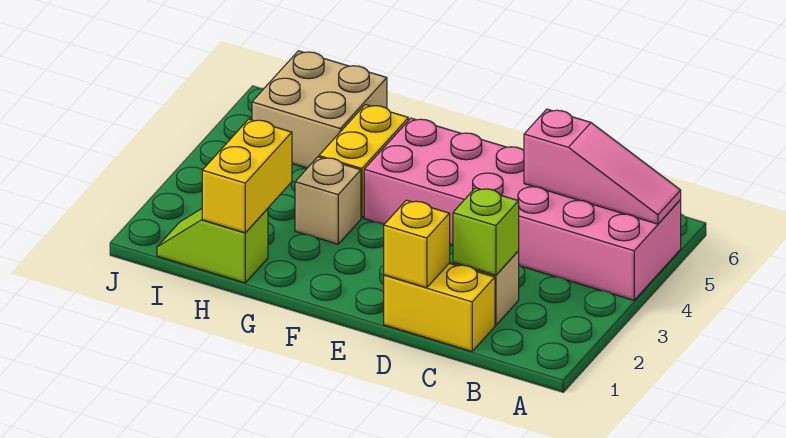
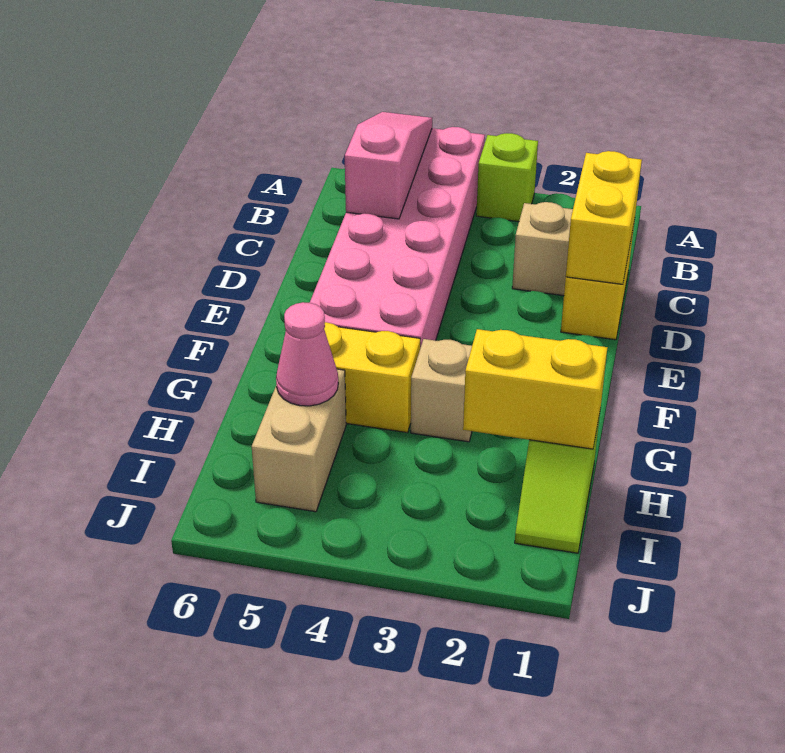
lime 1x1 brick [453,188,519,275] -> lime 1x1 brick moved to [476,133,538,222]
yellow 1x1 brick [384,200,450,288] -> yellow 1x2 brick [566,151,642,284]
tan 2x2 brick [252,51,387,168] -> tan 1x2 brick [252,369,346,512]
none -> pink 1x1 cone [276,302,338,406]

